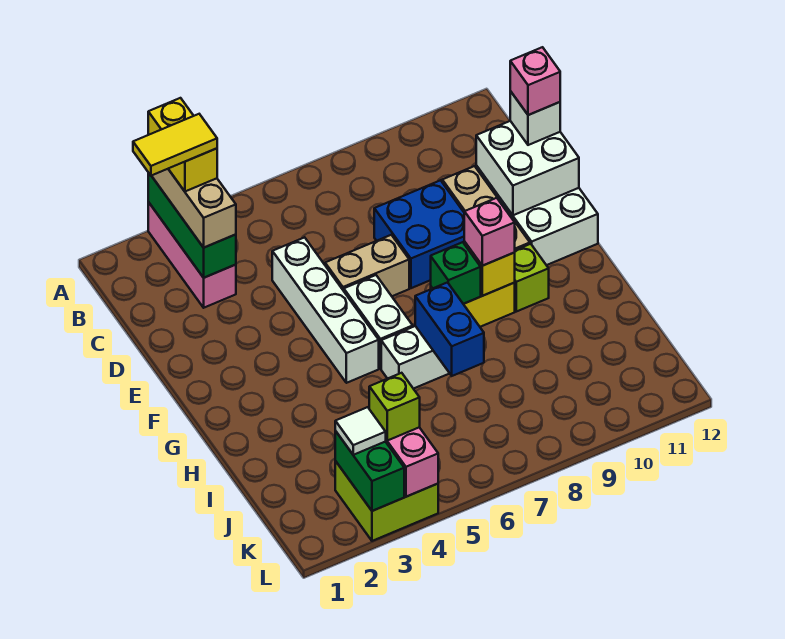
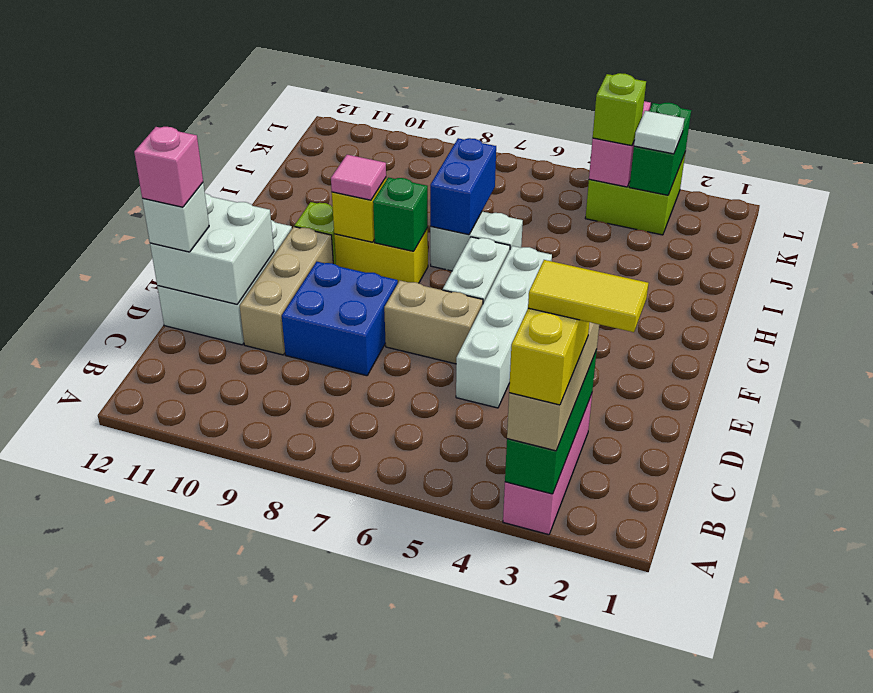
pink 1x1 brick [464,198,515,266] -> pink 1x1 tile [331,155,386,200]

